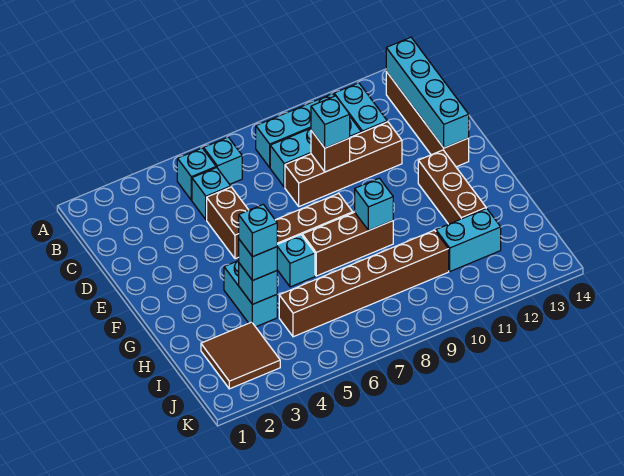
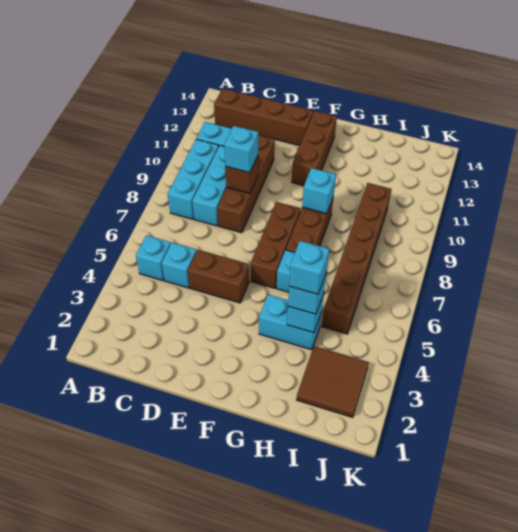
cyan 1x1 brick [204,137,242,184] -> none
cyan 1x4 brick [386,37,469,148] -> none
brown 1x3 brick [418,150,486,224] -> brown 1x3 brick turned to [292,111,337,186]
cyan 1x2 brick [436,208,501,271] -> none

